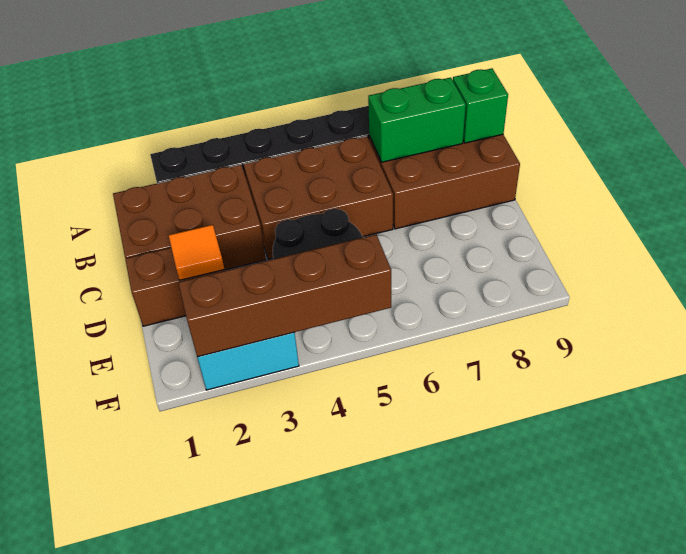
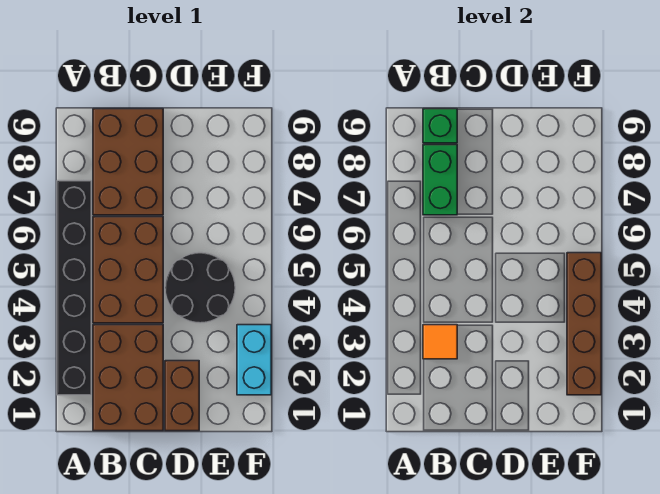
orange 1x1 tile [169,225,224,280] -> orange 1x1 tile moved to [423,325,457,359]

